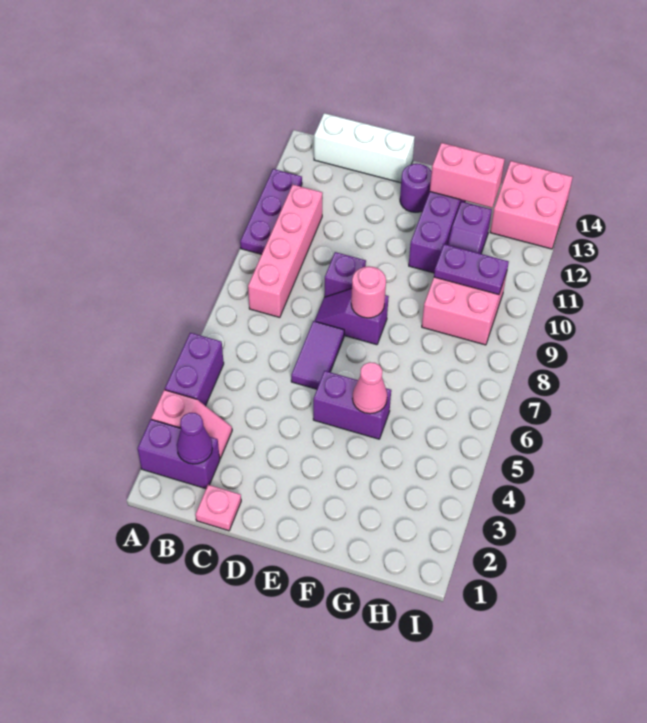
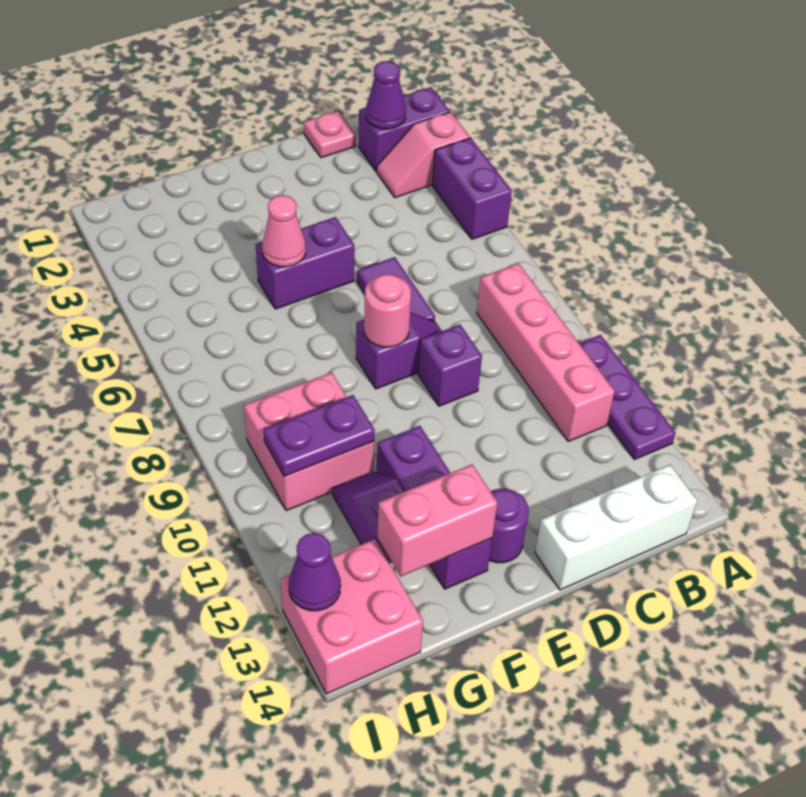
none -> purple 1x1 cone [289,533,341,611]

